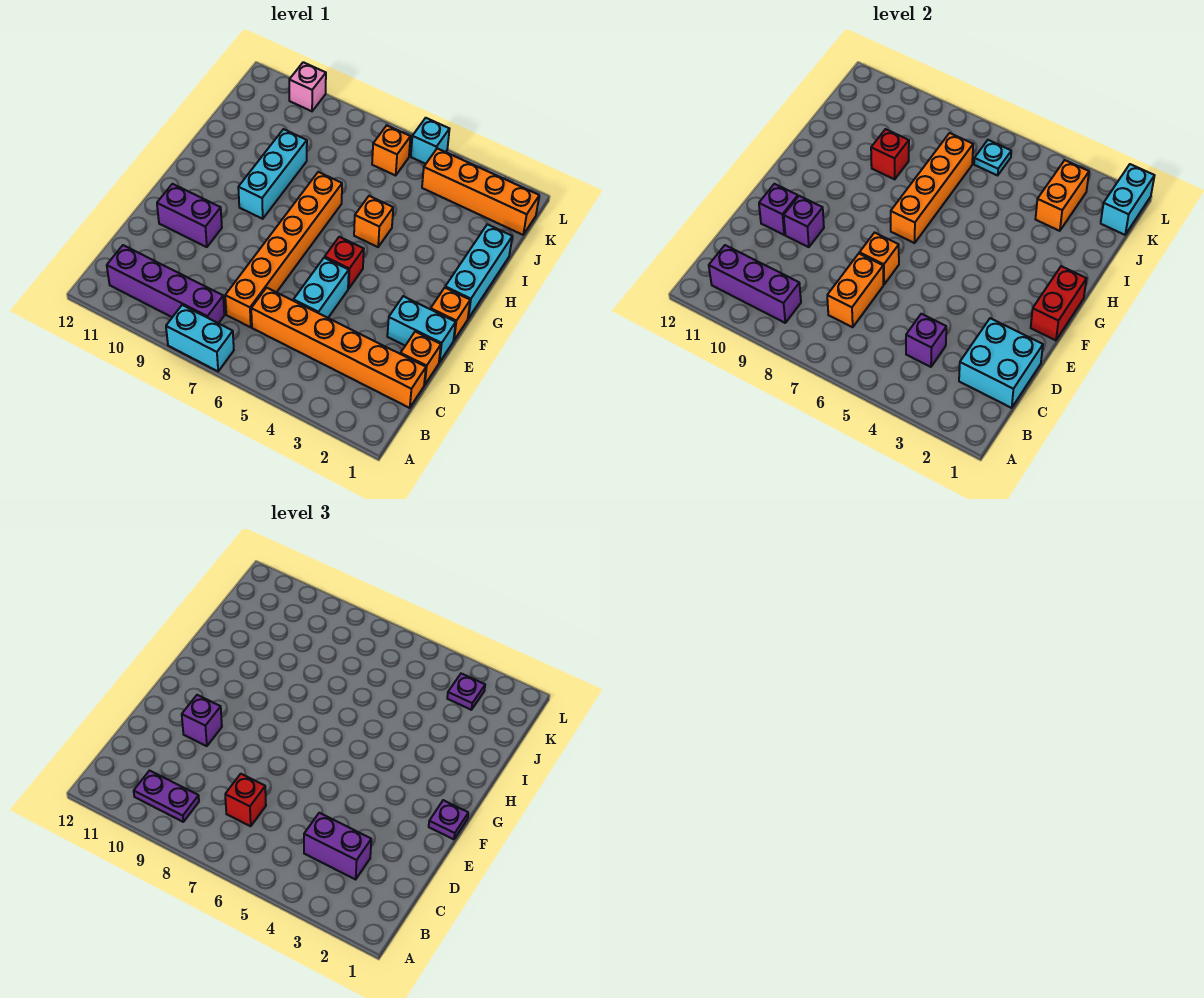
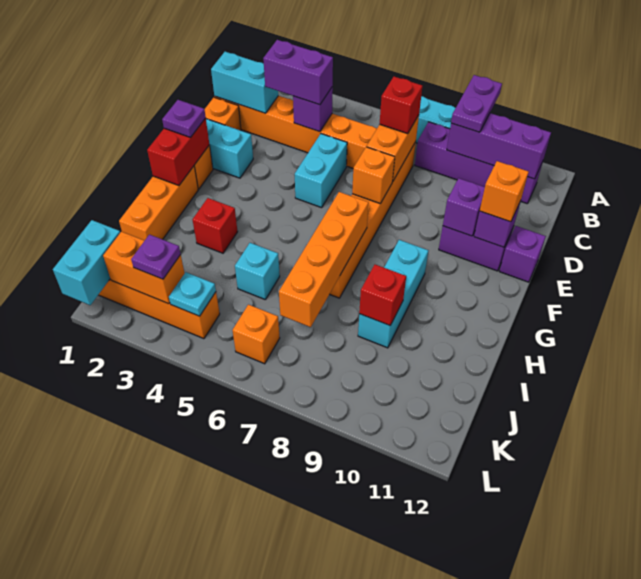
purple 1x2 plate [134,771,199,822] -> purple 1x2 plate turned to [451,75,502,132]
cyan 2x2 brick [959,318,1043,408] -> cyan 1x2 brick [211,52,279,113]
purple 1x1 brick [182,695,222,746] -> purple 1x1 brick moved to [499,226,546,282]
red 1x1 brick [325,237,364,289] -> red 1x1 brick moved to [193,198,238,253]
cyan 1x3 brick [445,224,512,318] -> orange 1x3 brick [119,166,198,240]
orange 1x1 brick [354,196,393,247] -> orange 1x1 brick moved to [480,161,528,222]
orange 1x2 brick [1036,160,1089,231] -> orange 1x2 brick turned to [103,232,185,304]
cyan 1x1 plate [974,140,1011,175] -> cyan 1x1 plate moved to [169,272,216,316]
cyan 1x1 brick [411,118,449,164] -> cyan 1x1 brick moved to [235,243,280,300]
pink 1x1 brick [289,62,326,111] -> none

